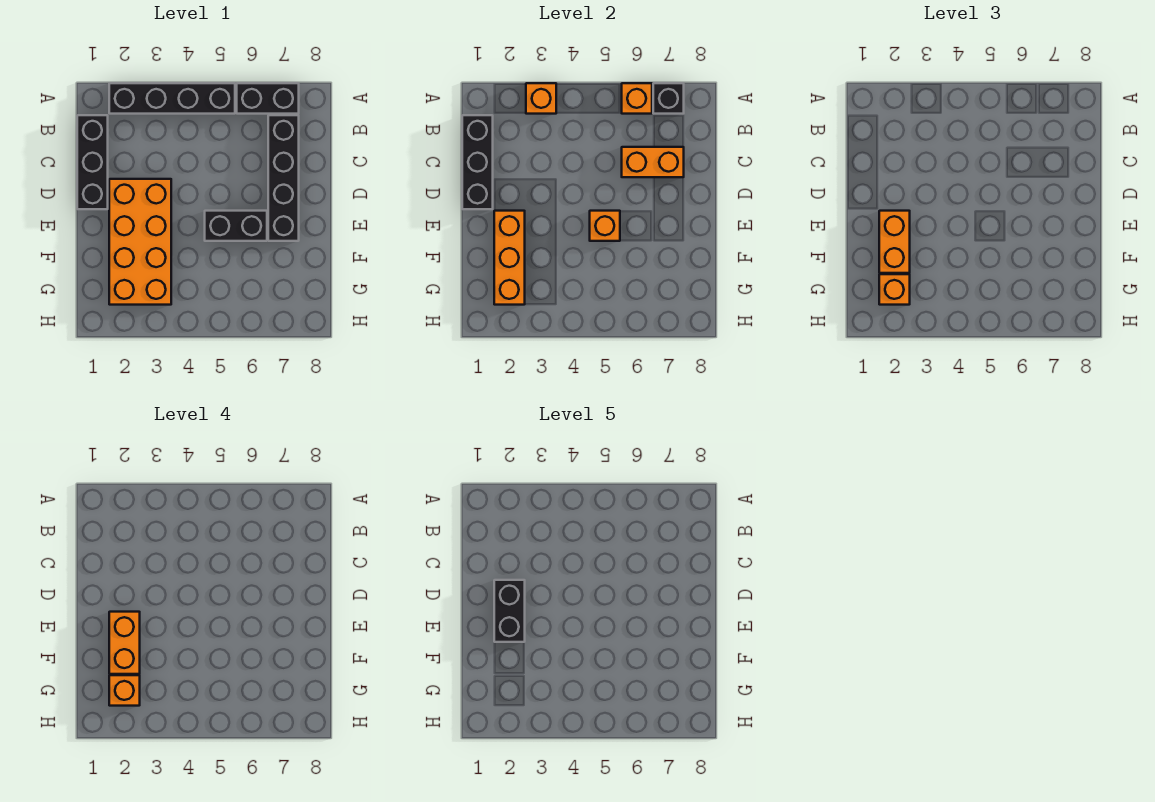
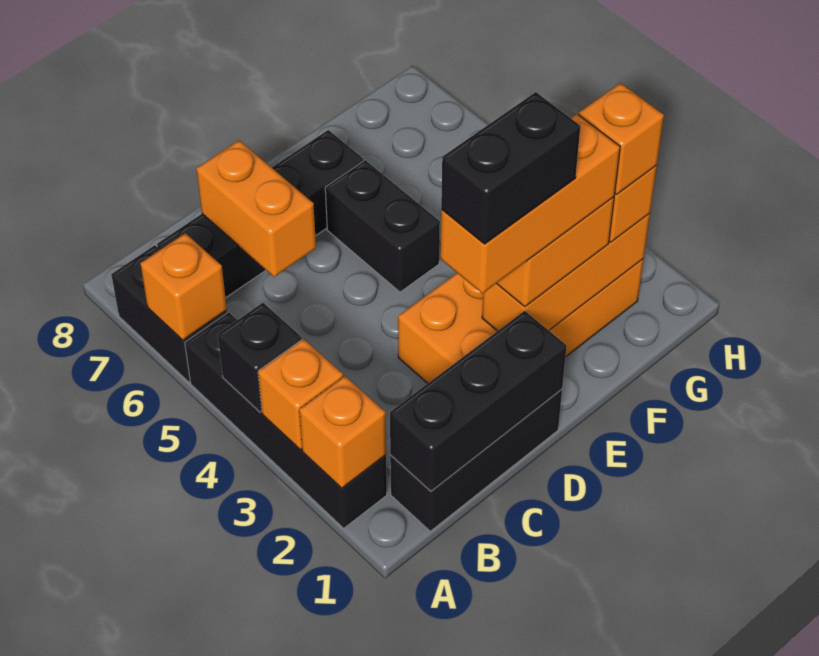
black 1x1 brick [653,83,684,114] -> black 1x1 brick moved to [218,303,302,412]
orange 1x2 brick [109,612,140,674] -> orange 1x3 brick [440,114,620,293]
orange 1x1 brick [590,211,620,241] -> orange 1x1 brick moved to [299,376,386,488]

